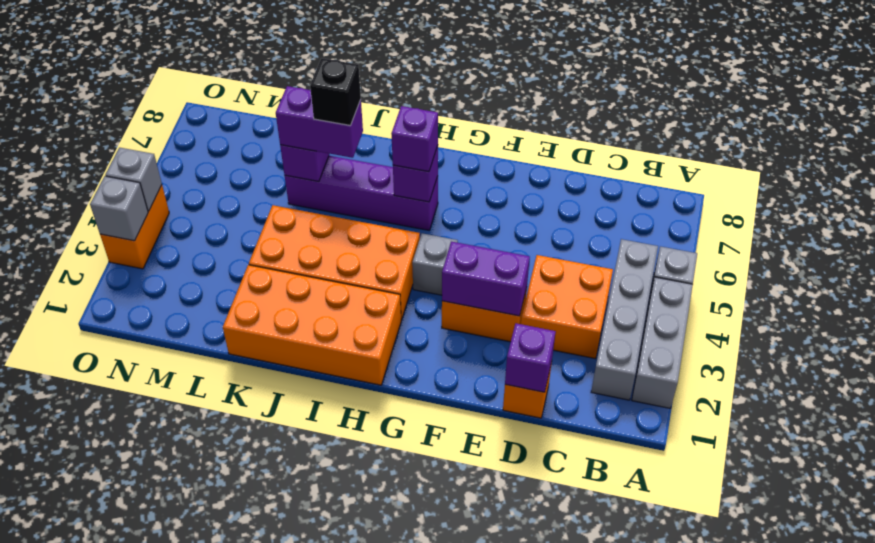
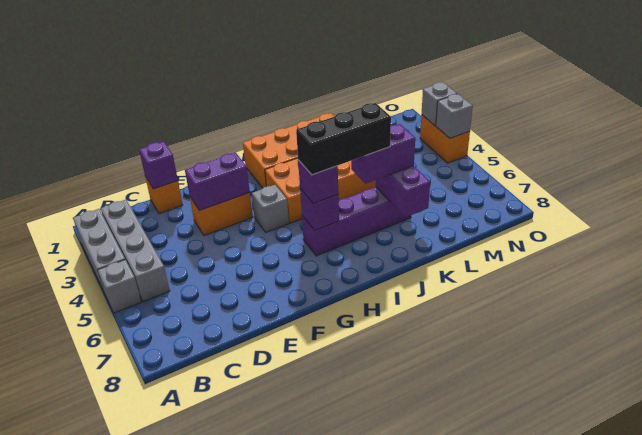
orange 2x2 brick [521,255,613,359] -> none
black 1x1 brick [310,58,361,126] -> black 1x3 brick [296,103,391,175]

